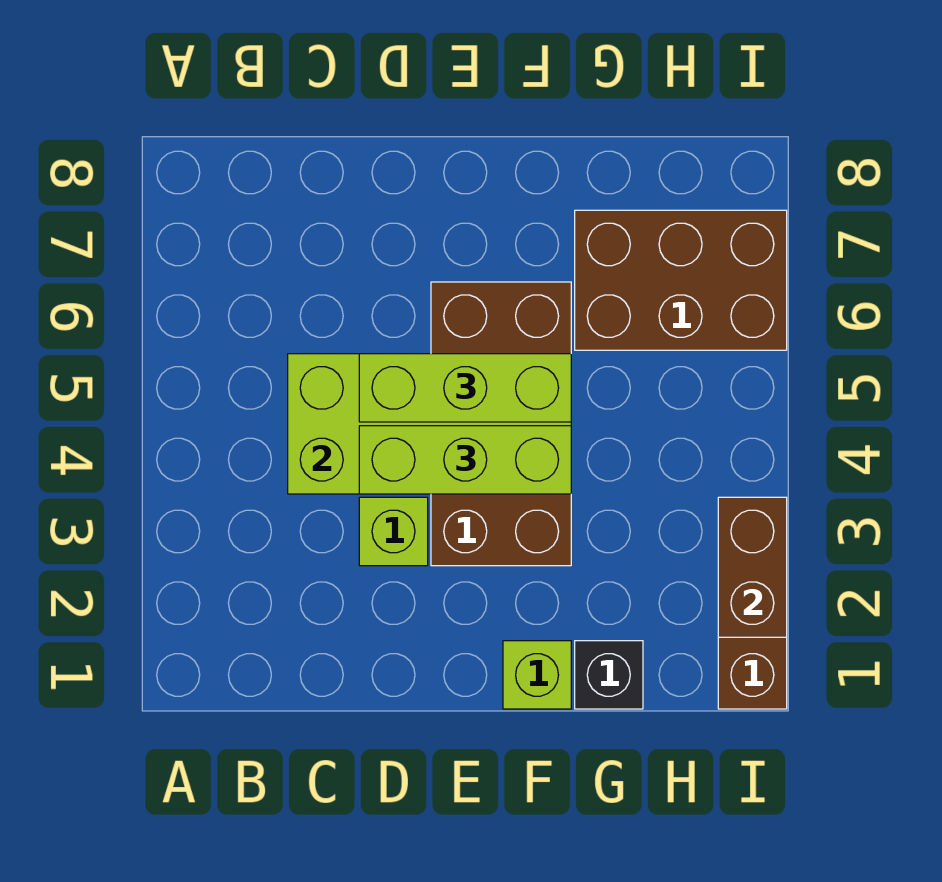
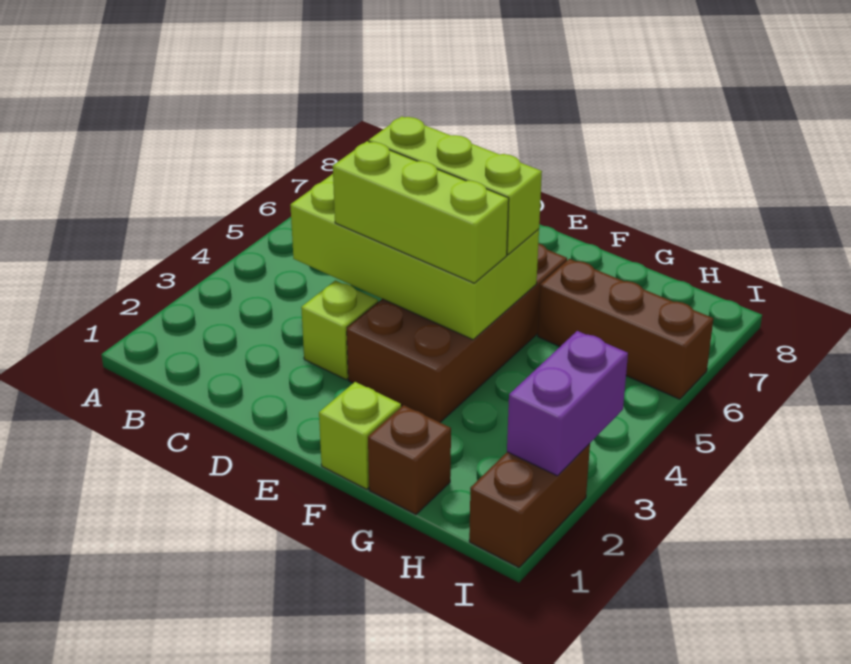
black 1x1 brick [575,641,643,709] -> brown 1x1 brick [368,405,451,515]
brown 2x3 brick [575,210,787,350] -> brown 1x3 brick [538,259,713,399]
brown 1x2 brick [718,497,787,637] -> purple 1x2 brick [507,331,628,476]

